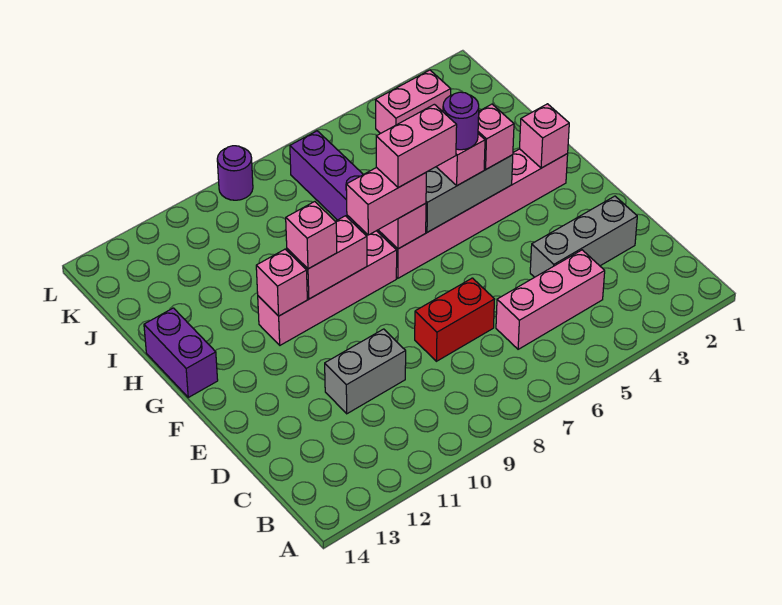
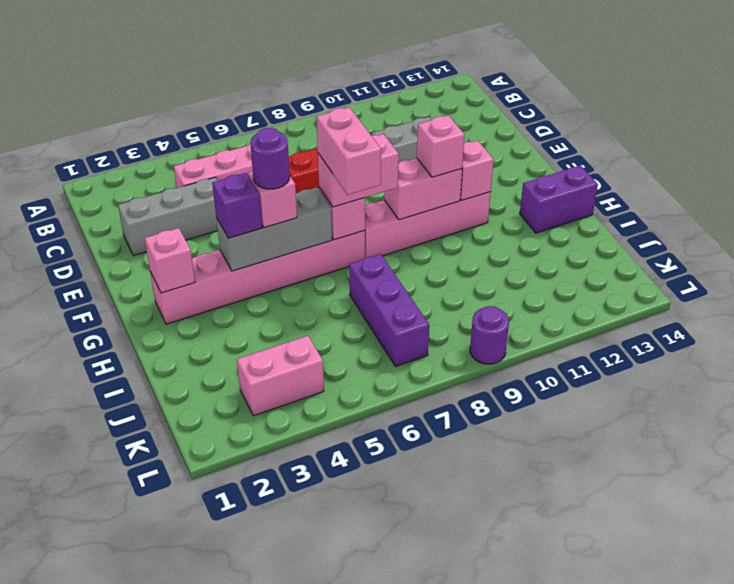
pink 1x1 brick [478,104,514,169] -> purple 1x1 brick [212,173,262,238]
pink 1x2 brick [376,104,457,188] -> pink 1x2 brick turned to [317,107,381,195]
purple 1x2 brick [144,308,218,397] -> purple 1x2 brick turned to [520,165,598,233]

